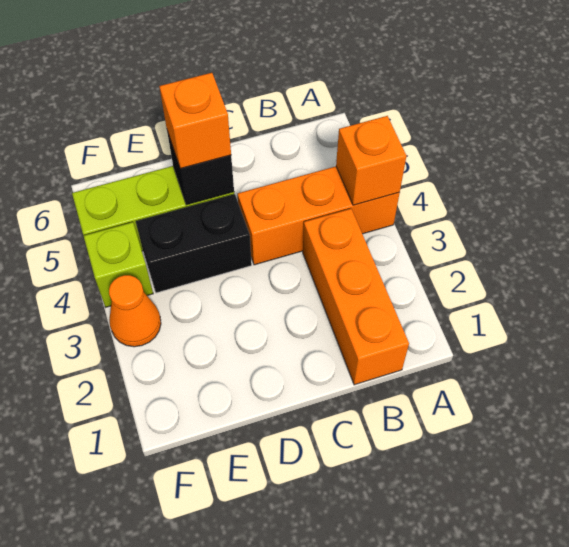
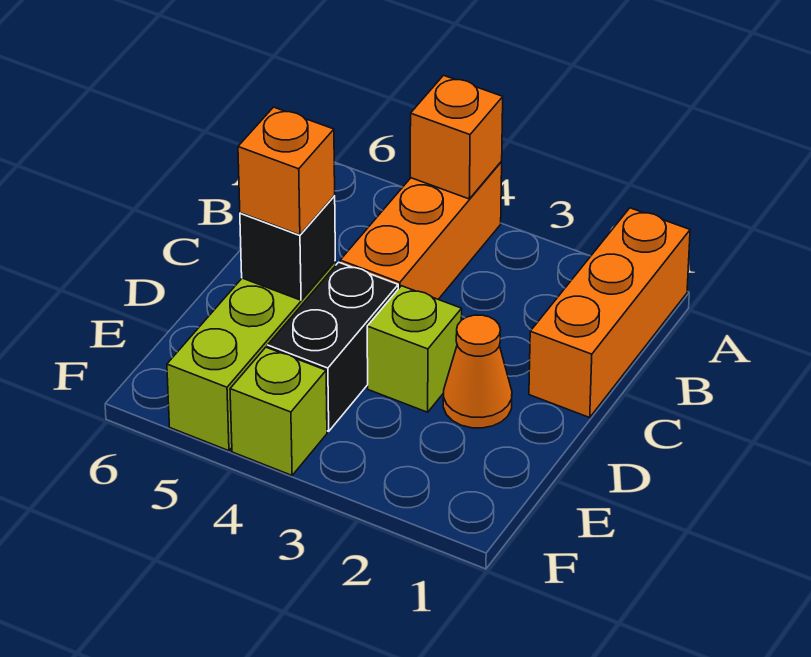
orange 1x3 brick [303,209,409,385] -> orange 1x3 brick turned to [529,208,690,417]
none -> lime 1x1 brick [367,286,462,412]
orange 1x1 cone [109,275,161,347] -> orange 1x1 cone moved to [443,315,512,428]

